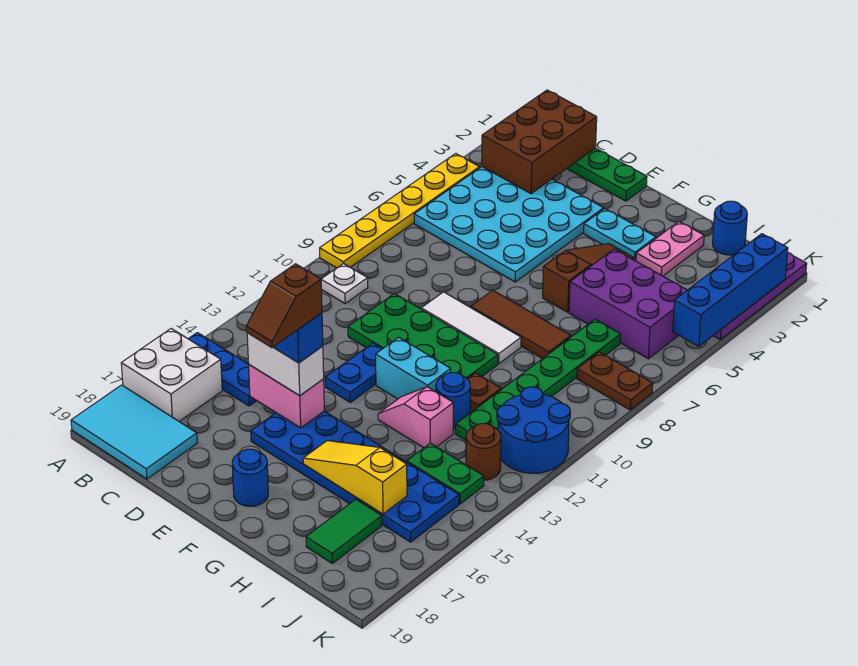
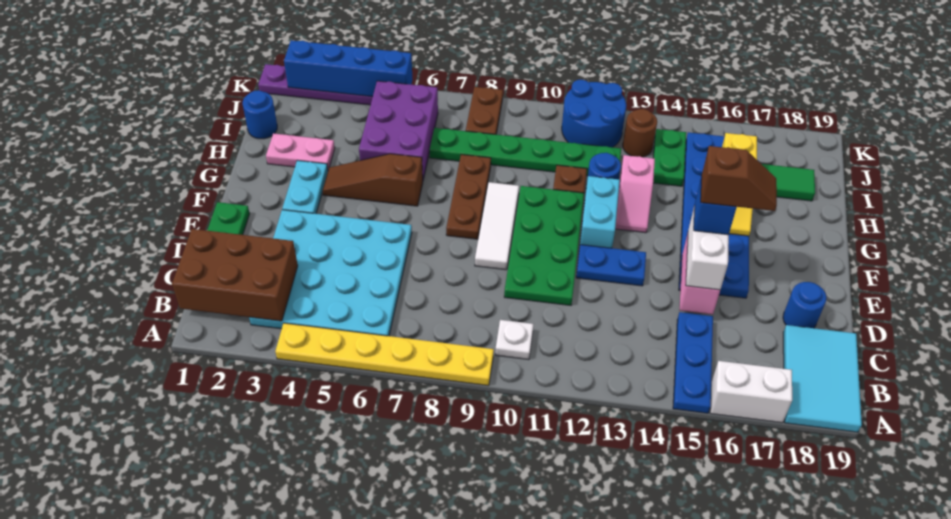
white 2x2 brick [121,329,222,421] -> white 1x2 brick [710,361,792,423]
brown 1x3 tile [471,290,571,359] -> brown 1x3 plate [446,155,491,239]
blue 1x1 round brick [232,449,268,506] -> blue 1x1 round brick moved to [783,282,827,328]

